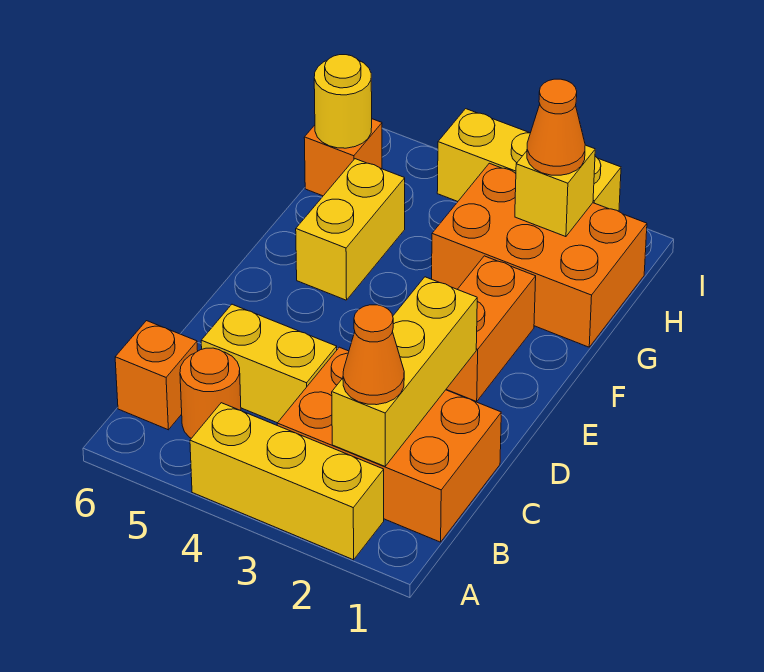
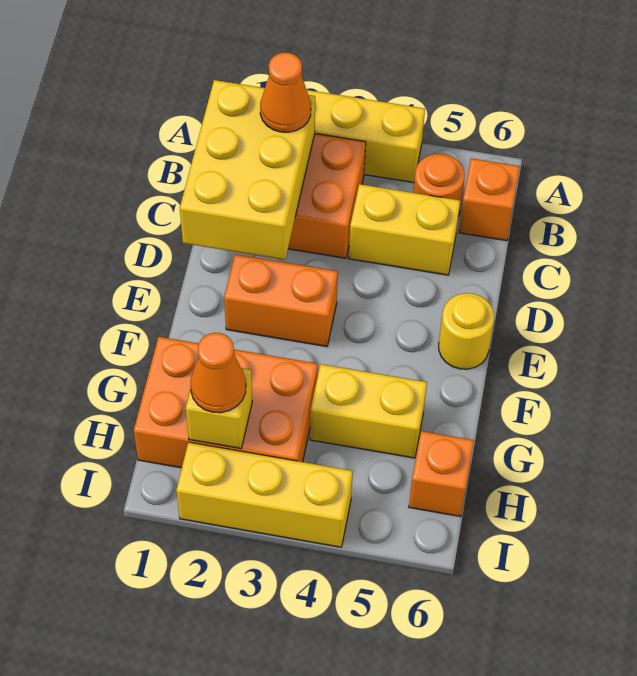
yellow 1x3 brick [332,277,477,466] -> yellow 2x3 brick [180,80,315,260]
orange 1x2 brick [446,256,536,401] -> orange 1x2 brick turned to [224,254,338,347]
yellow 1x2 brick [296,159,405,300] -> yellow 1x2 brick turned to [310,364,427,458]
yellow 1x1 round brick [314,55,372,148] -> yellow 1x1 round brick moved to [439,293,494,369]

